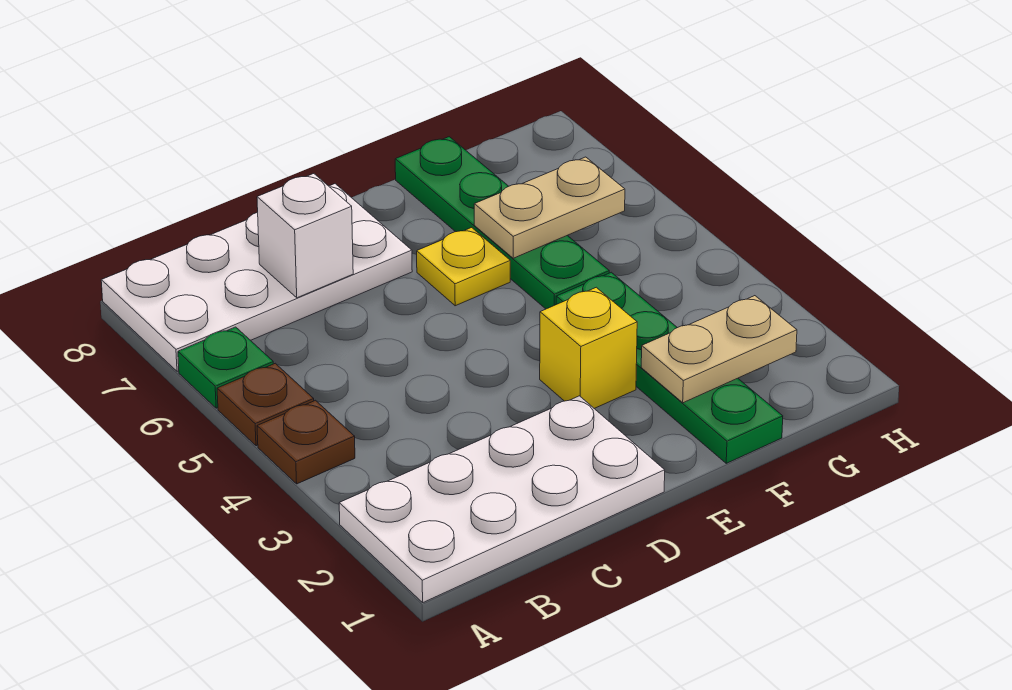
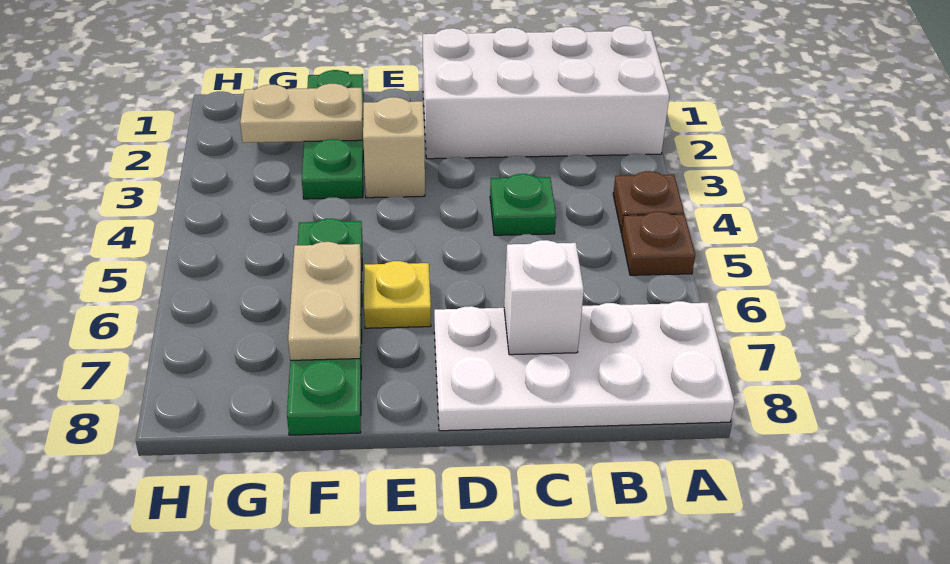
white 2x4 plate [339,396,665,602] -> white 2x4 brick [423,26,669,159]
green 1x1 plate [178,327,273,408] -> green 1x1 plate moved to [490,174,556,235]
yellow 1x1 brick [540,287,637,409] -> tan 1x1 brick [363,97,425,198]
green 1x4 plate [556,272,783,463] -> green 1x3 plate [302,70,364,199]
tan 1x2 plate [474,157,625,258] -> tan 1x2 plate turned to [288,242,361,360]

